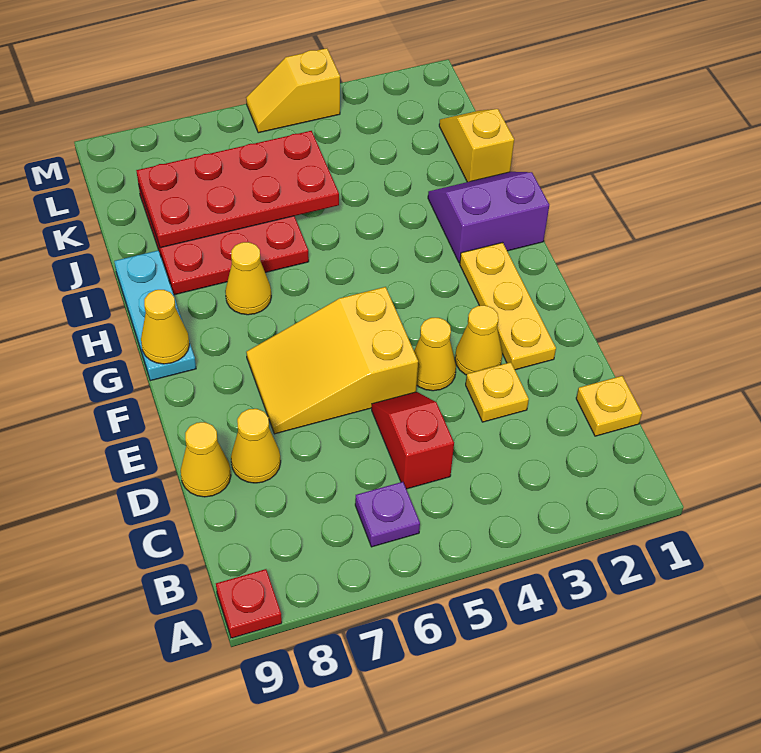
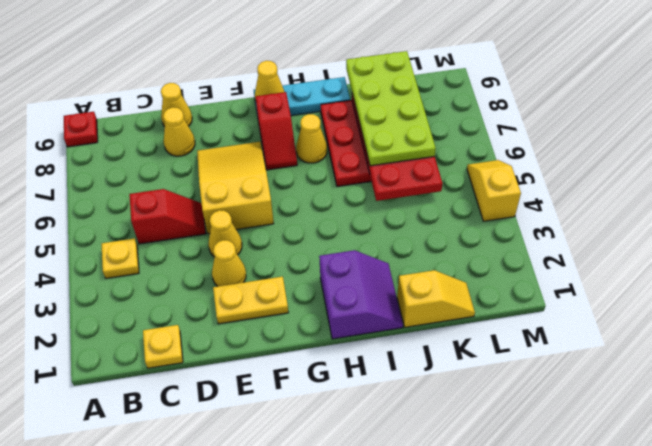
purple 1x1 plate [355,482,420,547] -> none
yellow 1x1 plate [466,362,529,422] -> yellow 1x1 plate moved to [101,238,139,278]
yellow 1x3 plate [460,243,556,370] -> yellow 1x2 plate [213,277,288,324]
none -> red 1x2 slope [256,92,297,170]
none -> lime 2x4 plate [346,51,436,166]

